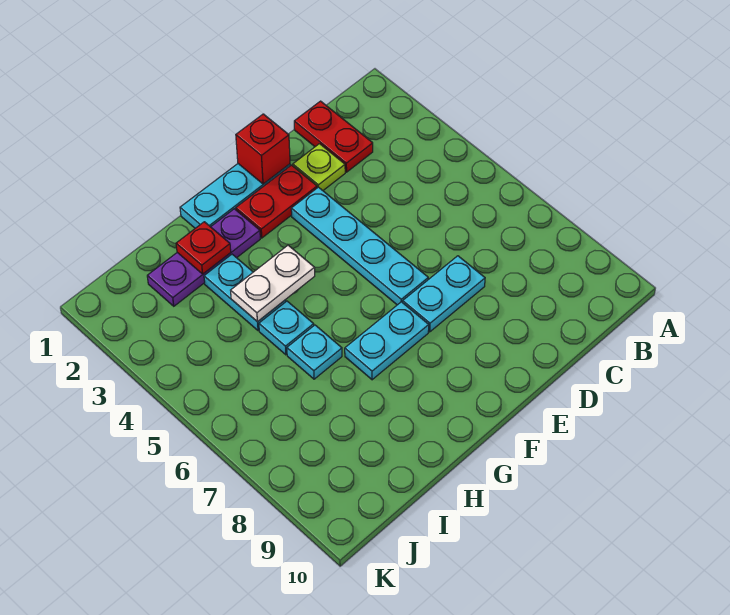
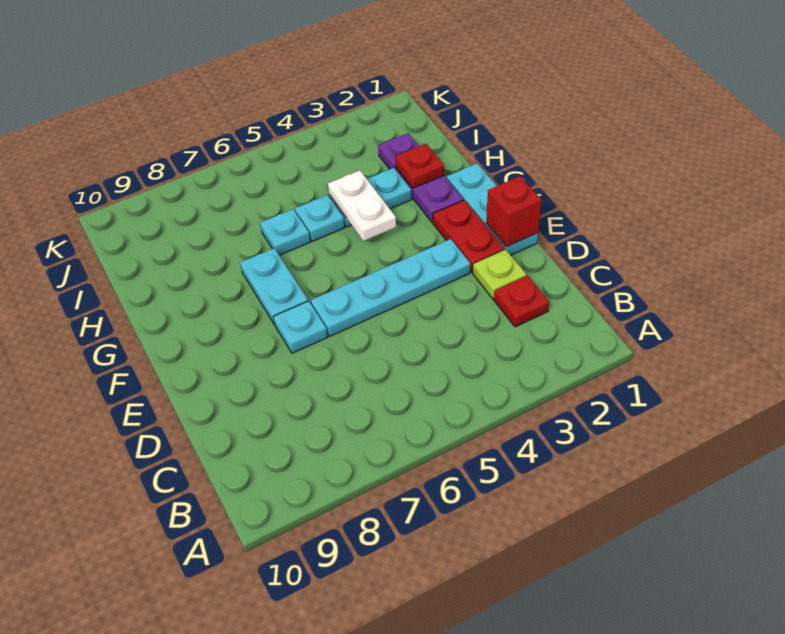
red 1x2 plate [294,101,373,172] -> red 1x1 plate [494,276,549,327]
cyan 1x2 plate [403,256,485,332] -> cyan 1x1 plate [273,301,327,353]

